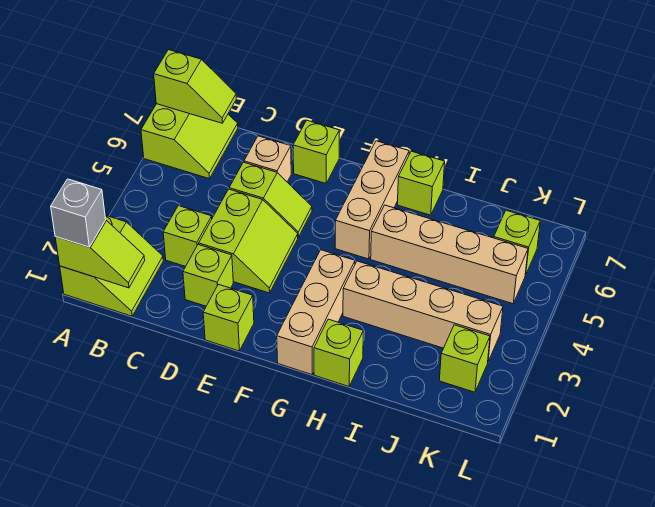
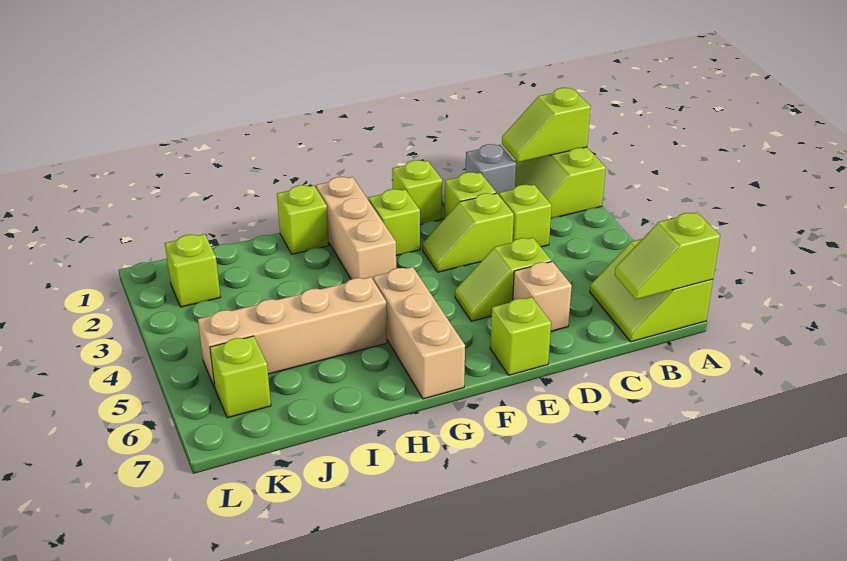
grey 1x1 brick [51,179,106,247] -> grey 1x1 brick moved to [466,144,516,195]
lime 2x2 slope [199,189,298,293] -> lime 1x2 slope [423,193,514,272]
tan 1x4 brick [343,261,503,361] -> none
lime 1x1 brick [397,151,445,215] -> lime 1x1 brick moved to [369,189,420,256]

